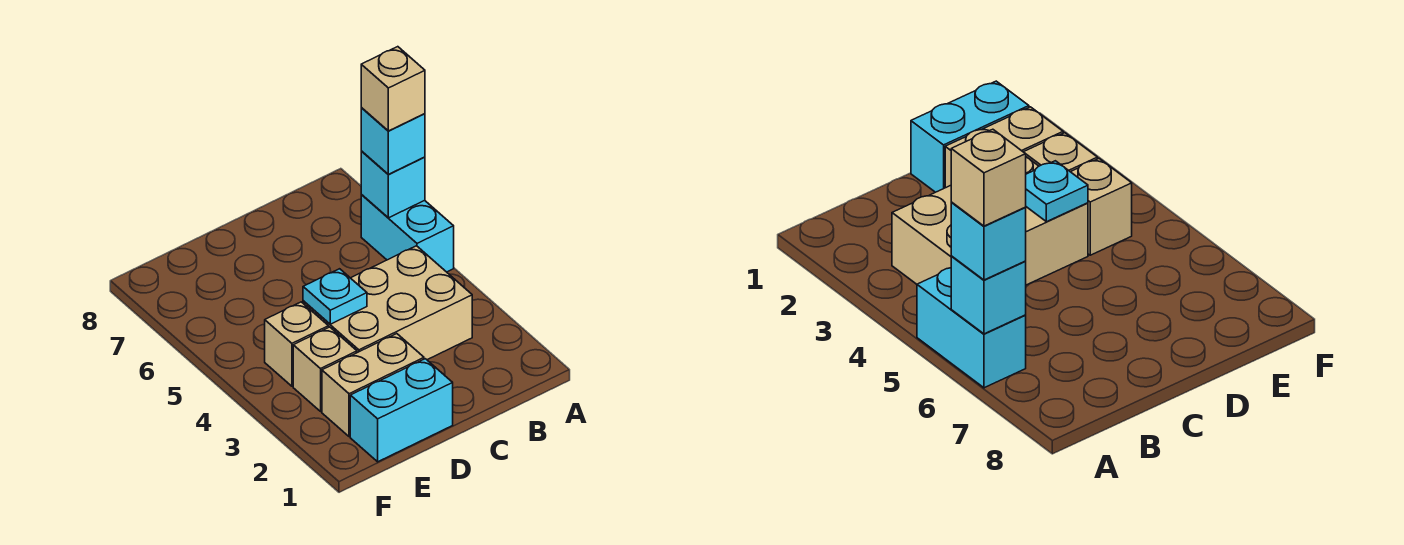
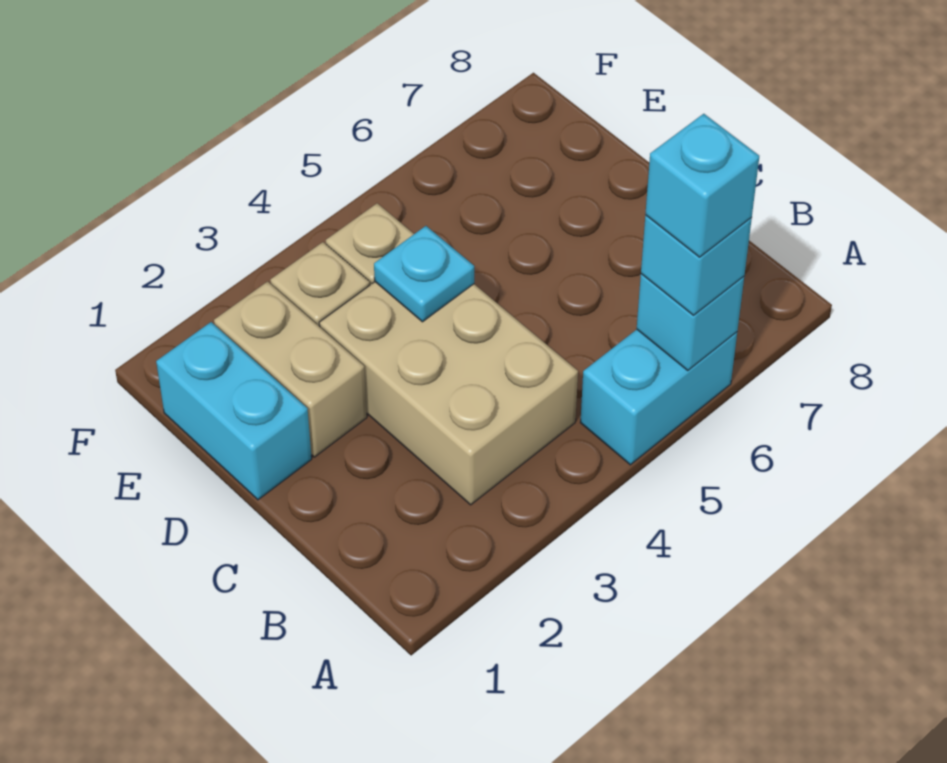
tan 1x1 brick [361,47,425,131] -> cyan 1x1 brick [645,114,759,257]

